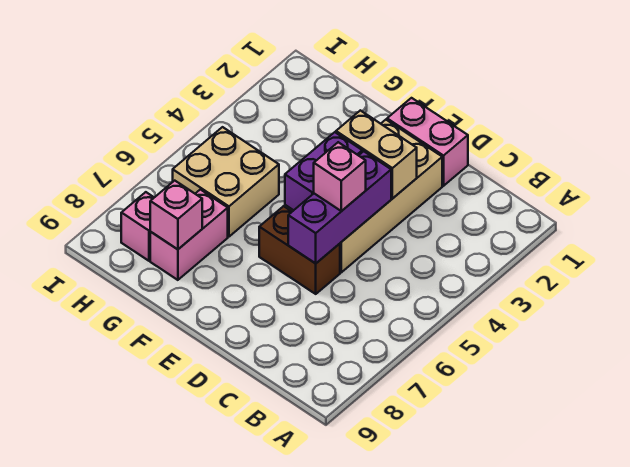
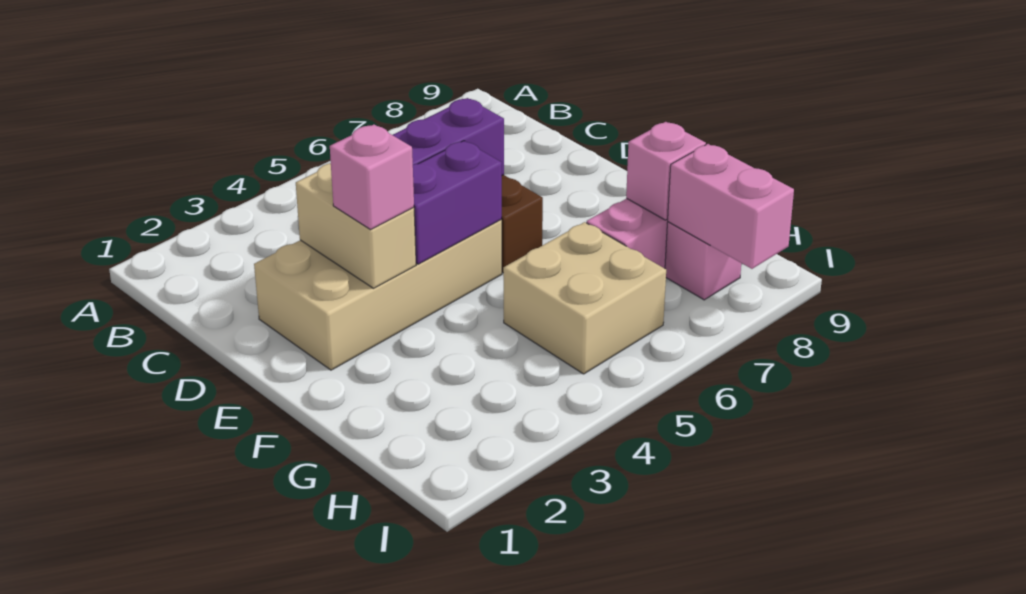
pink 1x2 brick [387,98,468,186] -> pink 1x2 brick moved to [668,144,794,269]
pink 1x1 brick [314,142,366,211] -> pink 1x1 brick moved to [330,125,414,230]

